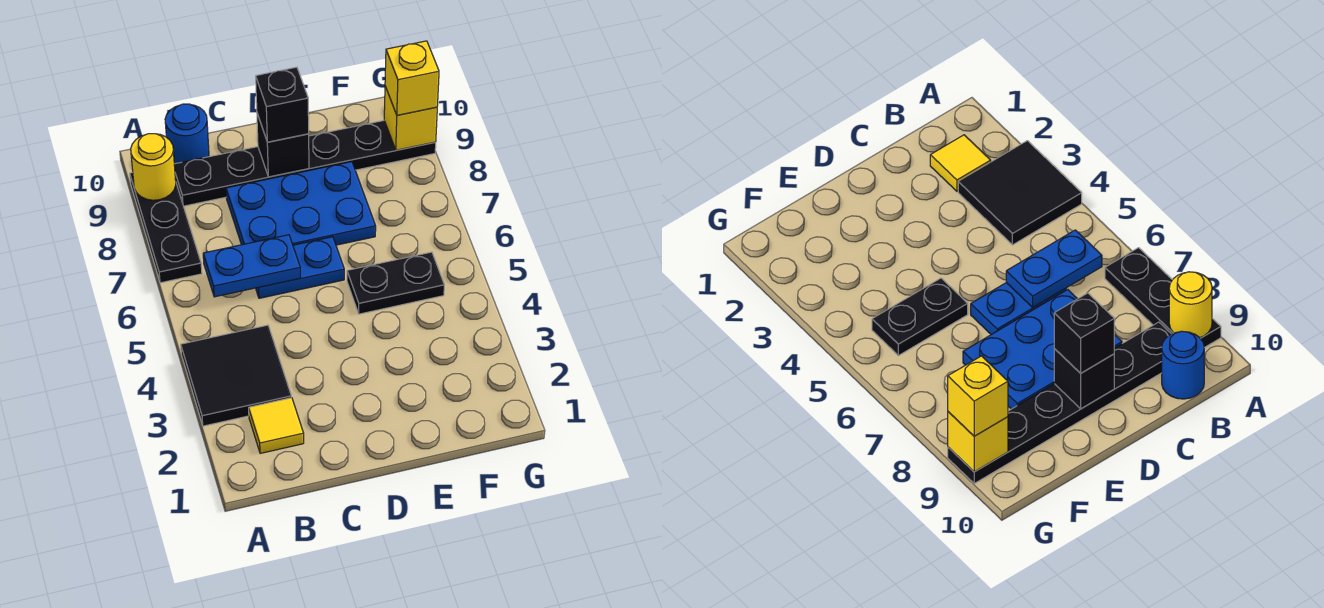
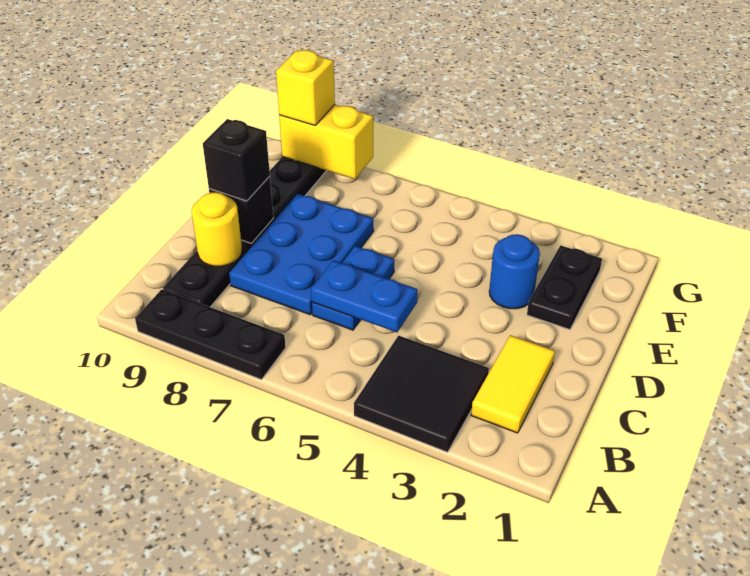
yellow 1x1 round brick [131,134,176,200] -> yellow 1x1 round brick moved to [192,192,242,266]
yellow 1x1 tile [249,398,304,453] -> yellow 1x2 tile [471,335,555,433]
blue 1x2 plate [203,235,300,297] -> blue 1x2 plate turned to [311,260,418,332]
blue 1x1 round brick [165,104,209,164] -> blue 1x1 round brick moved to [489,234,540,309]
black 1x2 plate [347,252,444,314] -> black 1x2 plate moved to [527,245,602,330]
yellow 1x1 brick [384,86,437,150] -> yellow 1x2 brick [279,105,373,179]

